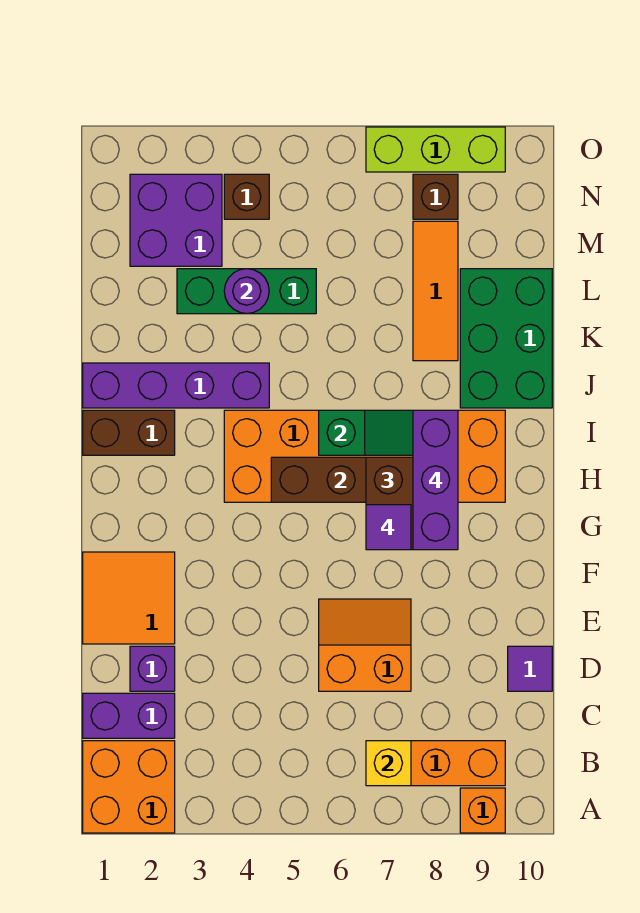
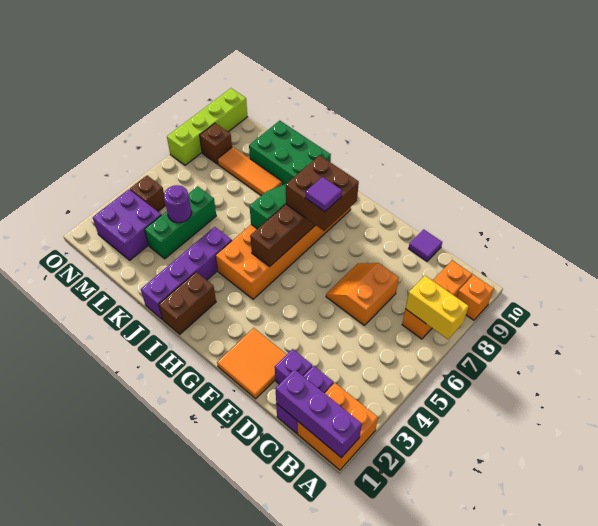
yellow 1x1 brick [366,741,411,786] -> yellow 1x2 brick [405,276,469,339]
purple 1x3 brick [413,410,458,550] -> purple 1x3 brick moved to [276,369,362,458]
lime 1x3 brick [366,127,505,172] -> lime 1x4 brick [167,88,248,165]

